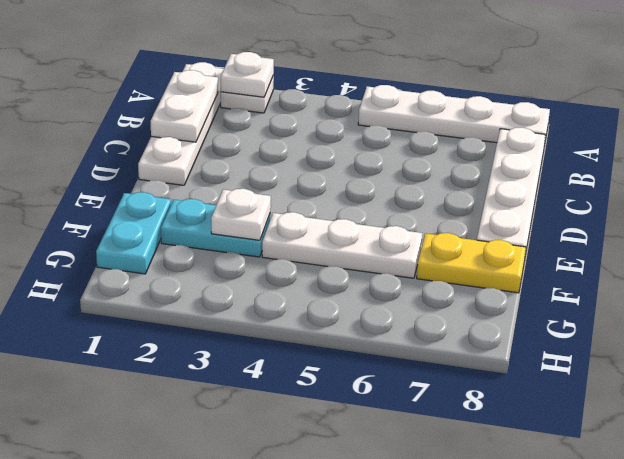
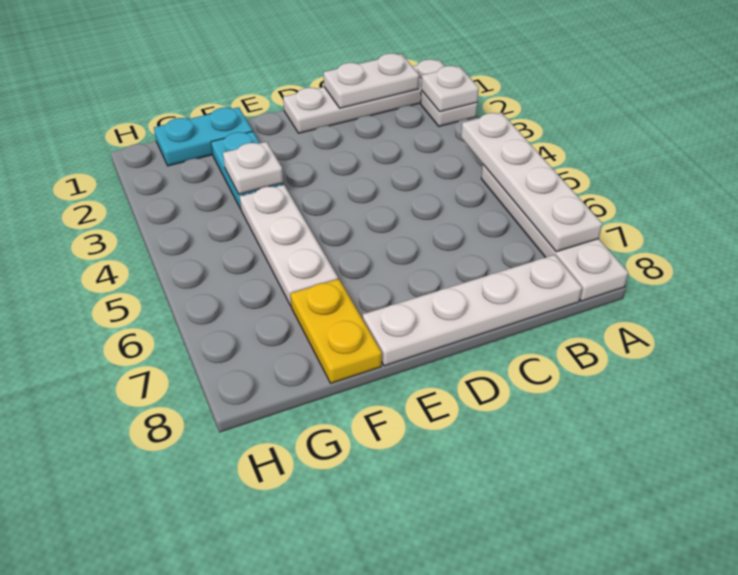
none -> white 1x4 plate [461,113,602,252]

